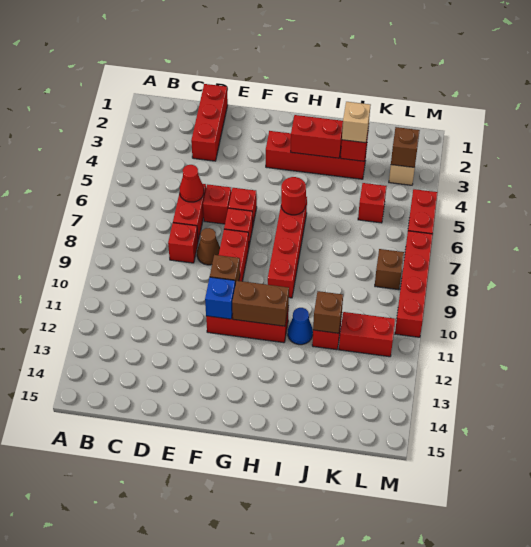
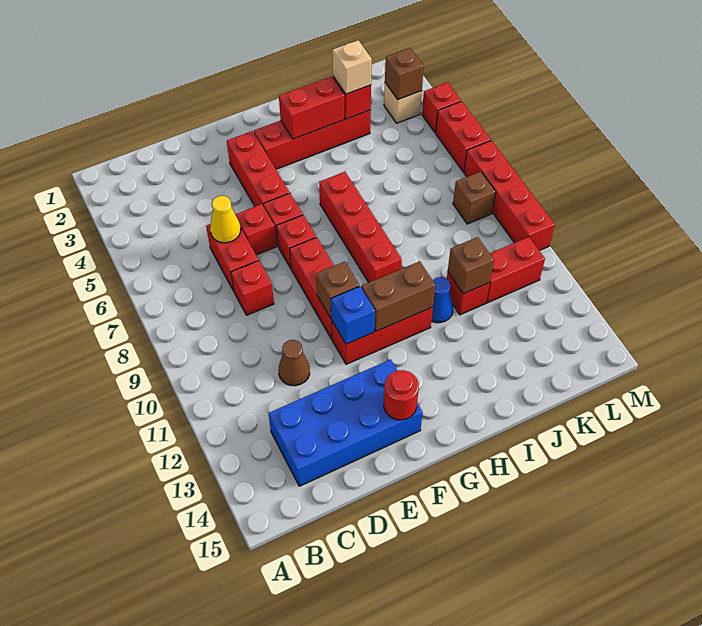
none -> blue 2x4 brick [269,359,423,486]
red 1x3 brick [191,84,228,161] -> red 1x3 brick moved to [227,131,290,206]
red 1x1 cone [180,165,204,202] -> yellow 1x1 cone [210,196,241,243]
brown 1x1 cone [197,228,220,265] -> brown 1x1 cone moved to [278,340,310,386]
red 1x1 round brick [281,177,306,215] -> red 1x1 round brick moved to [384,370,419,420]
red 1x1 brick [358,183,387,223] -> red 1x1 brick moved to [422,82,461,133]

